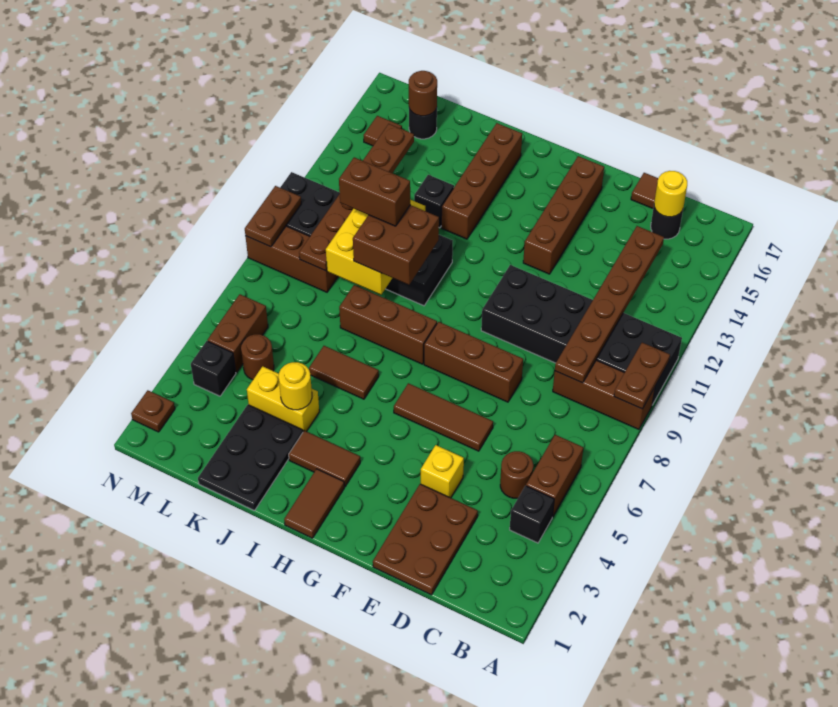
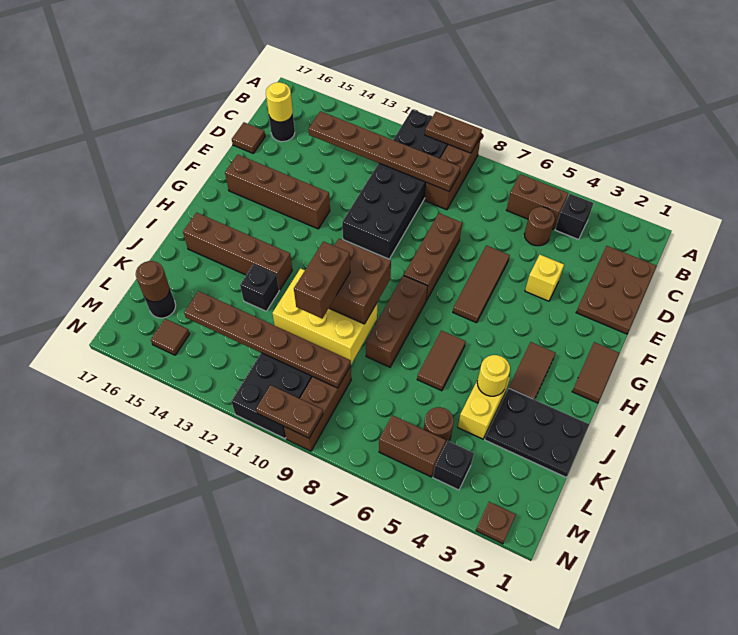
brown 2x3 plate [373,484,478,595] -> brown 2x3 plate turned to [576,246,657,334]
brown 1x2 tile [284,469,344,538] -> brown 1x2 tile turned to [572,342,620,403]

